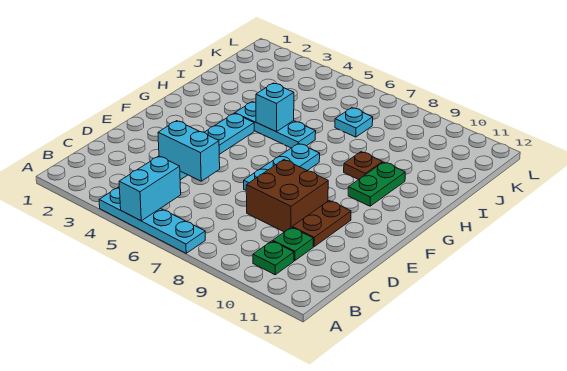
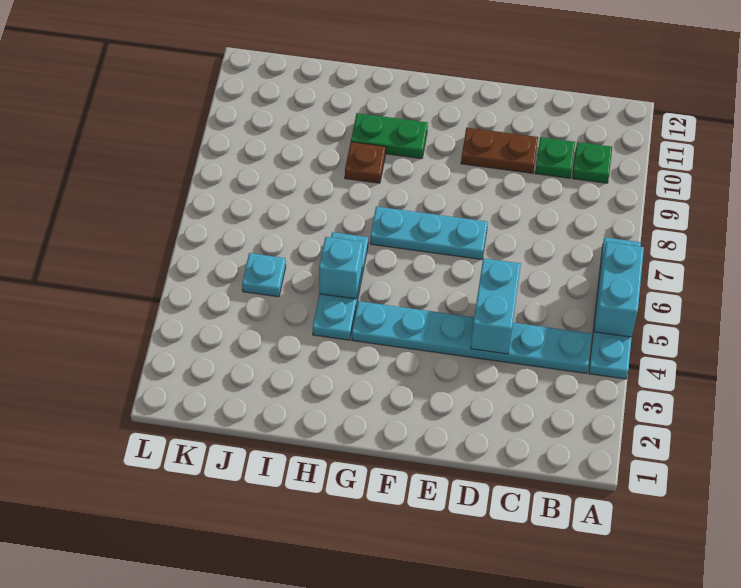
cyan 1x2 brick [119,156,181,221] -> cyan 1x2 brick turned to [594,242,644,337]
brown 2x2 brick [246,160,328,232] -> none
cyan 1x1 plate [335,108,373,137] -> cyan 1x1 plate moved to [242,253,286,297]

